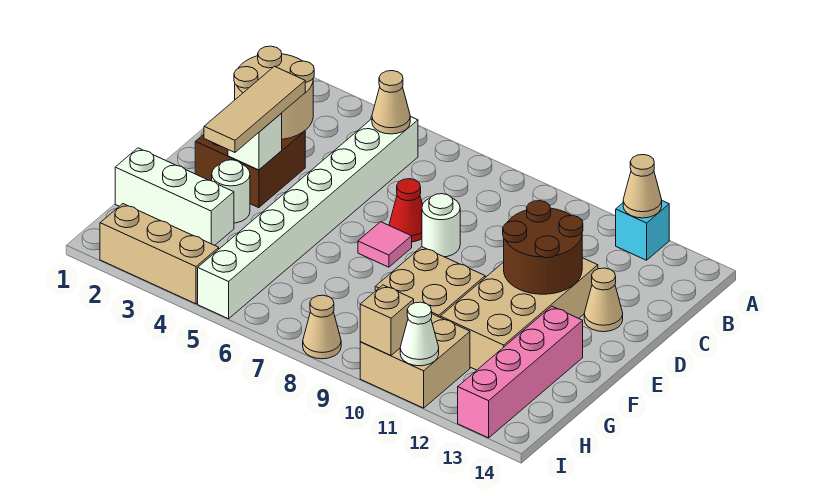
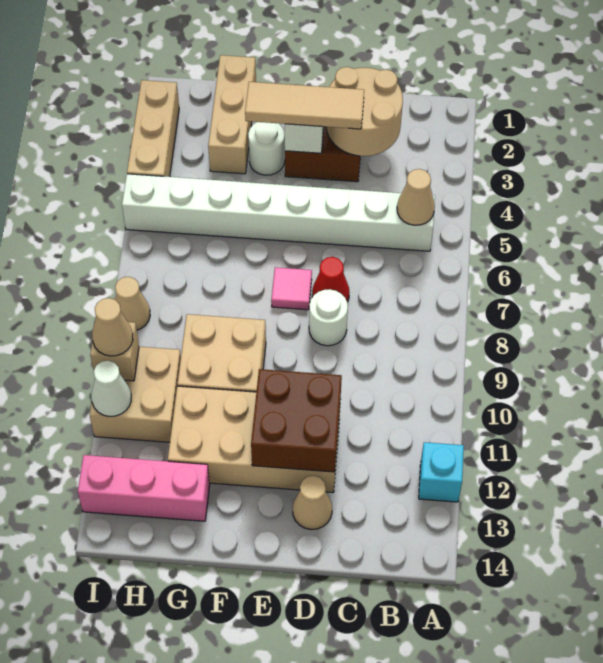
tan 1x1 cone [623,155,662,218] -> tan 1x1 cone moved to [92,298,133,356]
brown 2x2 round brick [503,201,583,294] -> brown 2x2 brick [251,369,342,472]
pink 1x4 brick [458,306,583,438] -> pink 1x3 brick [78,455,210,521]
white 1x3 brick [115,148,234,245] -> tan 1x3 brick [208,55,256,174]

